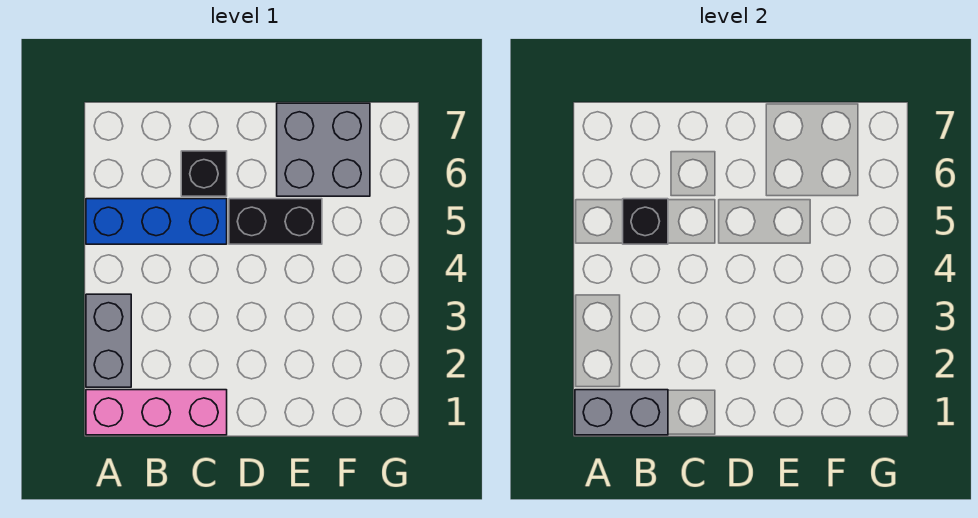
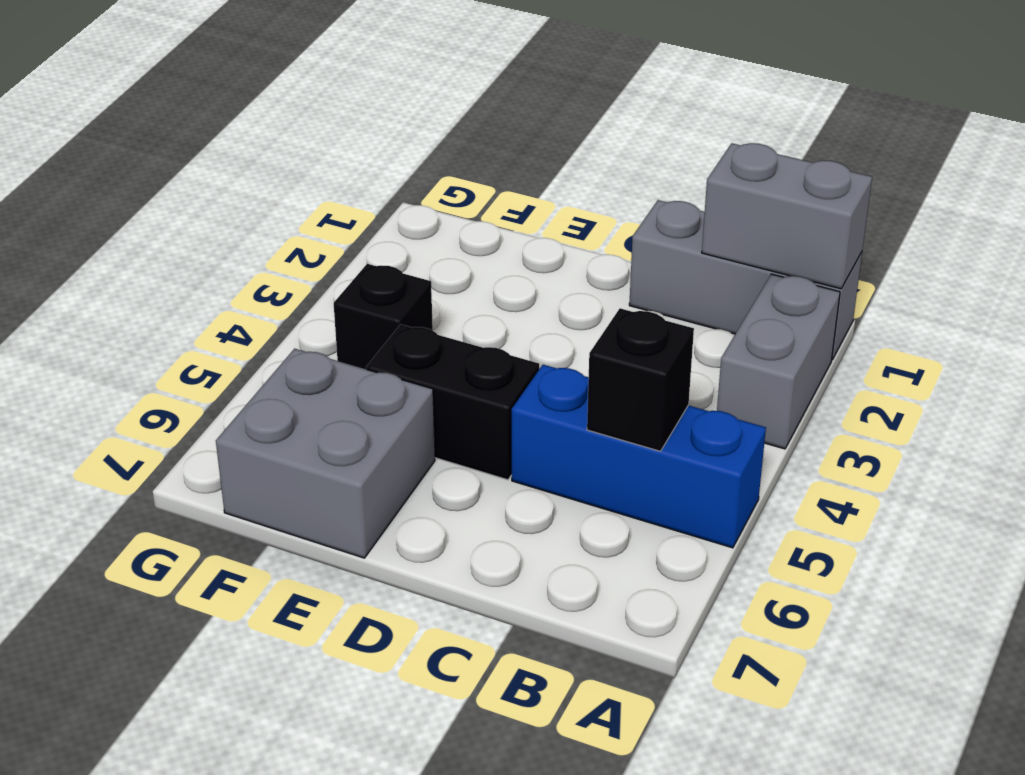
pink 1x3 brick [86,390,227,435] -> grey 1x3 brick [629,200,862,360]
black 1x1 brick [181,151,227,196] -> black 1x1 brick moved to [334,264,433,369]

